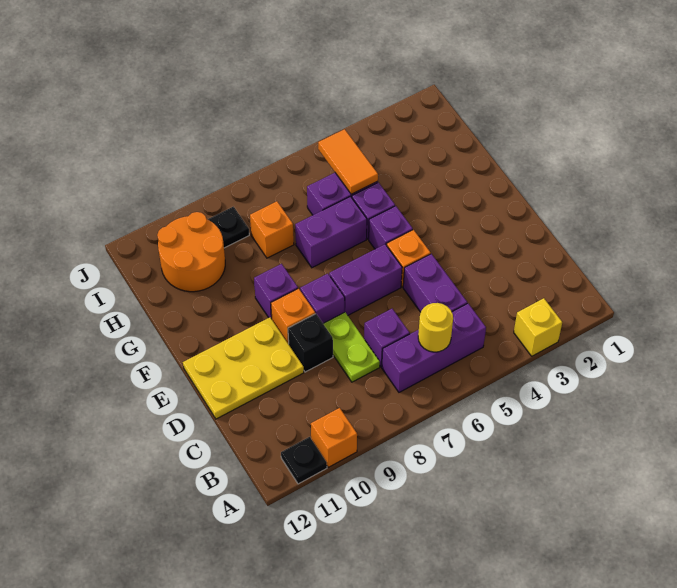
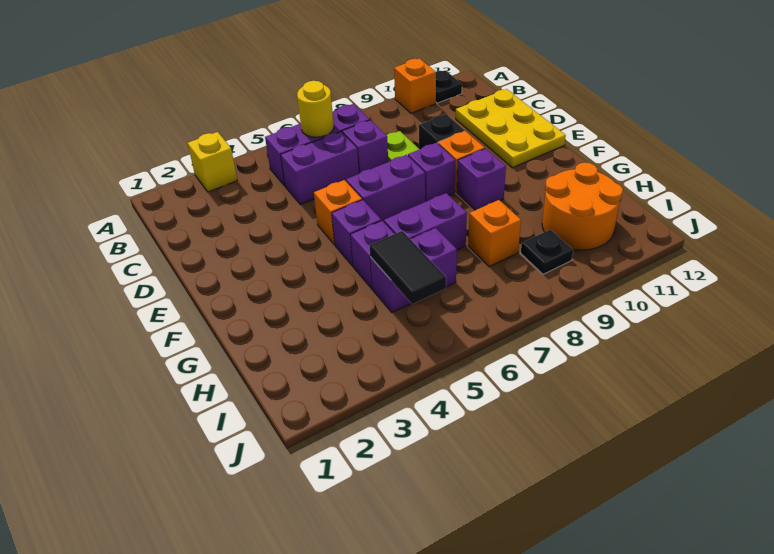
purple 1x2 brick [403,254,467,312] -> purple 1x2 brick turned to [281,131,359,204]
yellow 2x3 plate [183,317,304,419] -> yellow 2x3 plate turned to [456,89,566,168]
orange 1x2 tile [318,129,378,194] -> black 1x2 tile [369,231,446,304]

